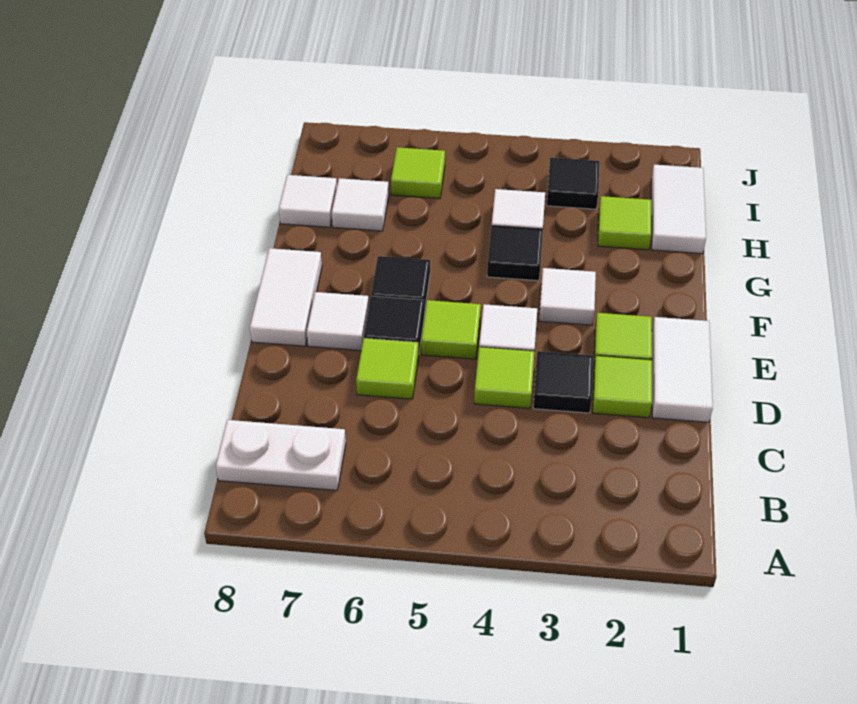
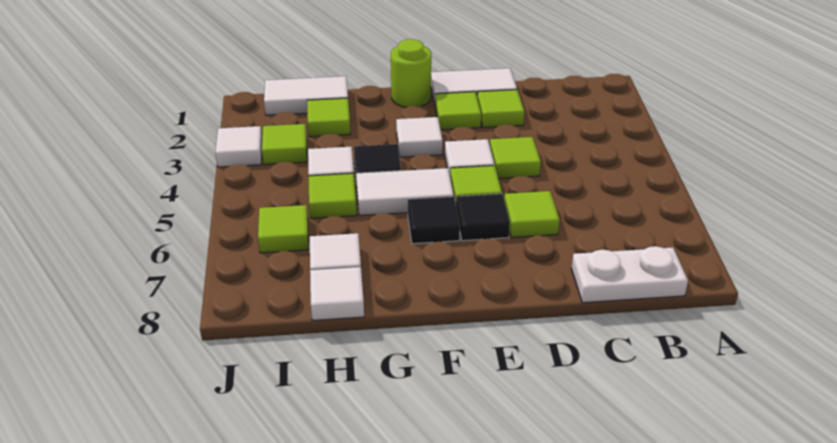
white 1x2 plate [216,420,346,490] -> white 1x2 plate turned to [571,246,688,303]
black 1x1 tile [533,351,593,413] -> none
white 1x1 tile [307,292,369,350] -> white 1x1 tile moved to [215,126,262,167]
white 1x2 tile [250,248,322,346] -> white 1x2 tile moved to [356,168,454,216]
none -> lime 1x1 round brick [391,39,431,107]
none -> lime 1x1 tile [309,173,357,218]
black 1x1 tile [547,158,599,209] -> lime 1x1 tile [262,124,307,165]

